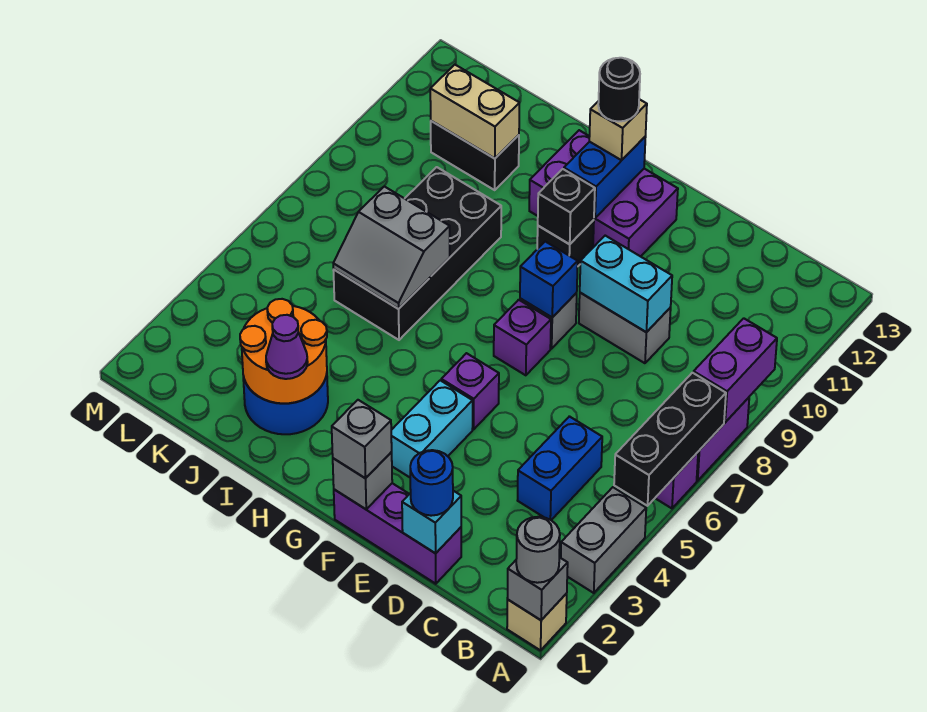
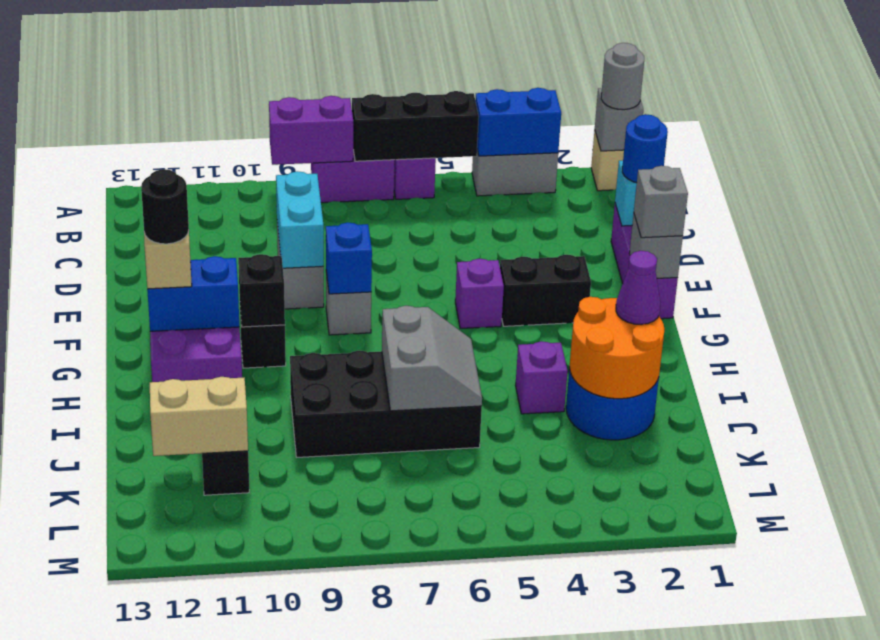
blue 1x2 brick [518,416,602,520] -> blue 1x2 brick moved to [475,88,561,156]
cyan 1x2 brick [391,380,473,477] -> black 1x2 brick [500,255,591,326]
purple 1x1 brick [494,300,551,375] -> purple 1x1 brick moved to [516,341,568,414]
tan 1x2 brick [430,65,519,159] -> tan 1x2 brick turned to [150,377,248,456]

